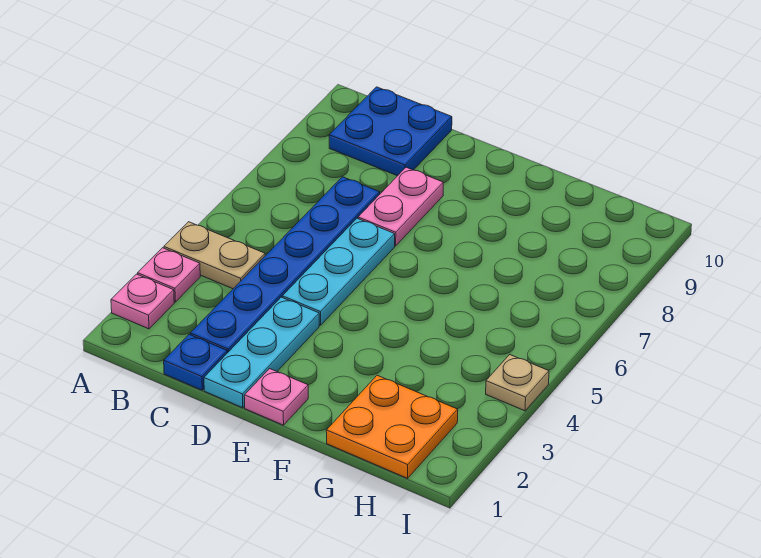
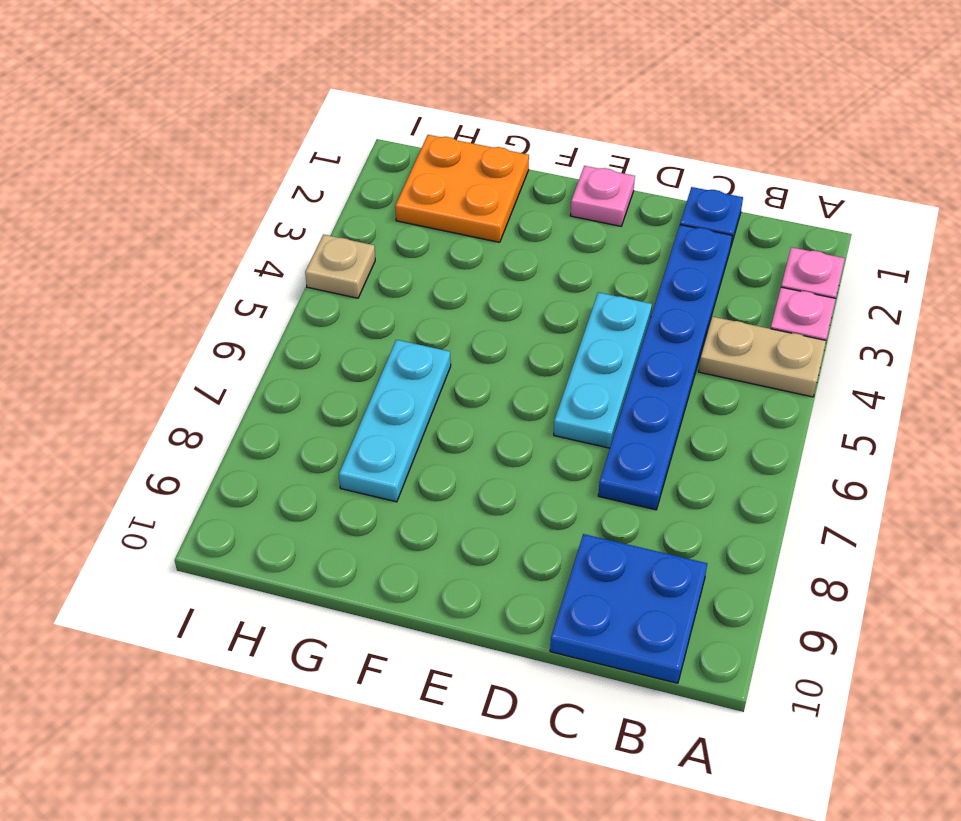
cyan 1x3 plate [204,297,319,408] -> cyan 1x3 plate moved to [339,340,451,502]
pink 1x2 plate [358,167,443,246] -> none

